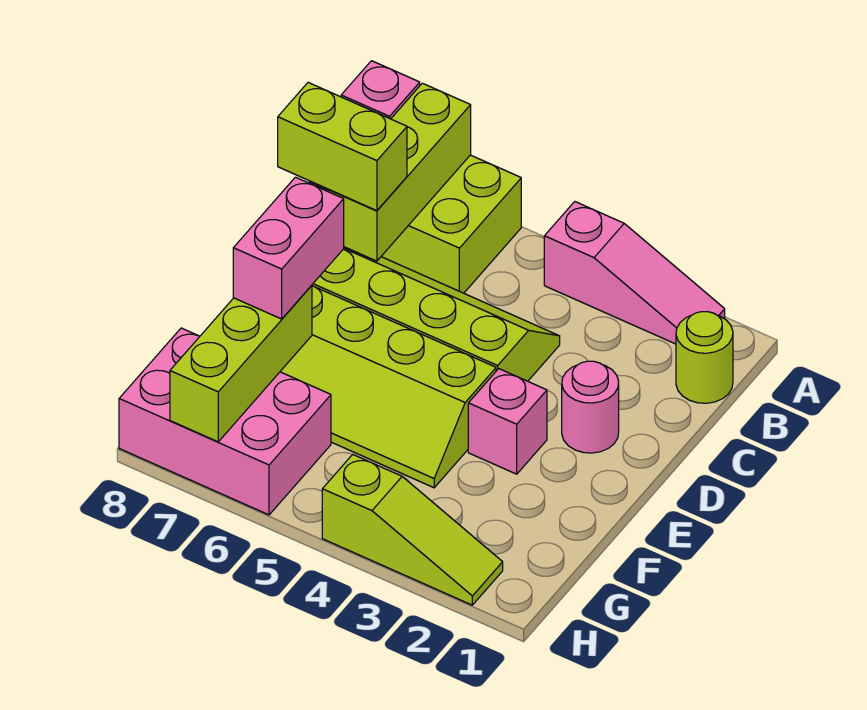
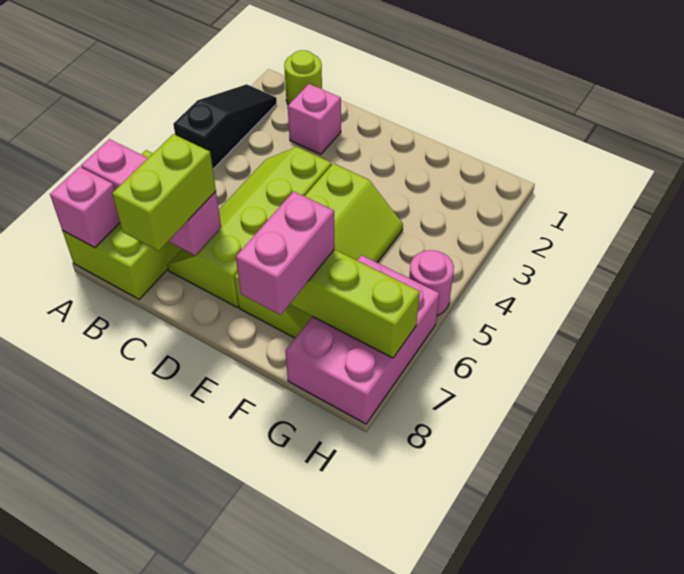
pink 1x3 slope [544,202,725,344] -> black 1x3 slope [173,84,277,169]
lime 1x3 brick [329,83,471,261] -> pink 1x3 brick [81,139,221,255]
pink 1x1 round brick [562,361,619,453] -> pink 1x1 round brick moved to [409,250,454,316]
pink 1x1 brick [468,369,547,474] -> pink 1x1 brick moved to [288,84,341,154]
pink 1x2 brick [233,177,344,319] -> pink 1x2 brick turned to [236,191,335,315]
lime 1x3 slope [322,454,503,605] -> none

